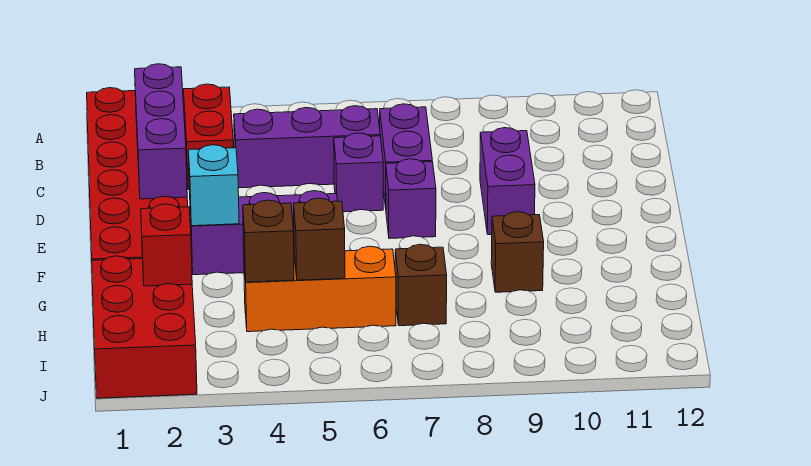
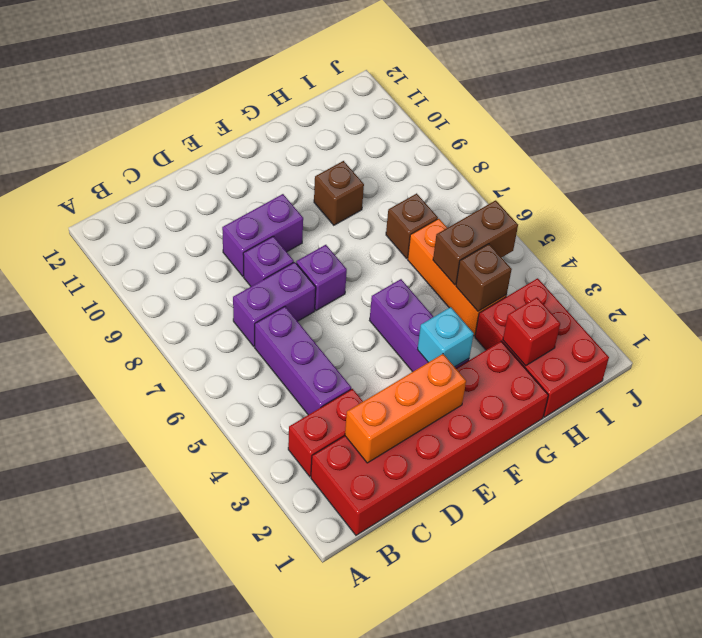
purple 1x3 brick [135,64,187,199] -> orange 1x3 brick [345,354,466,463]
purple 1x1 brick [334,133,383,212] -> purple 1x1 brick moved to [243,236,294,286]
red 2x3 brick [92,256,197,398] -> red 2x3 brick turned to [475,278,609,417]
brown 1x1 brick [294,198,345,280] -> brown 1x2 brick [433,200,518,285]

